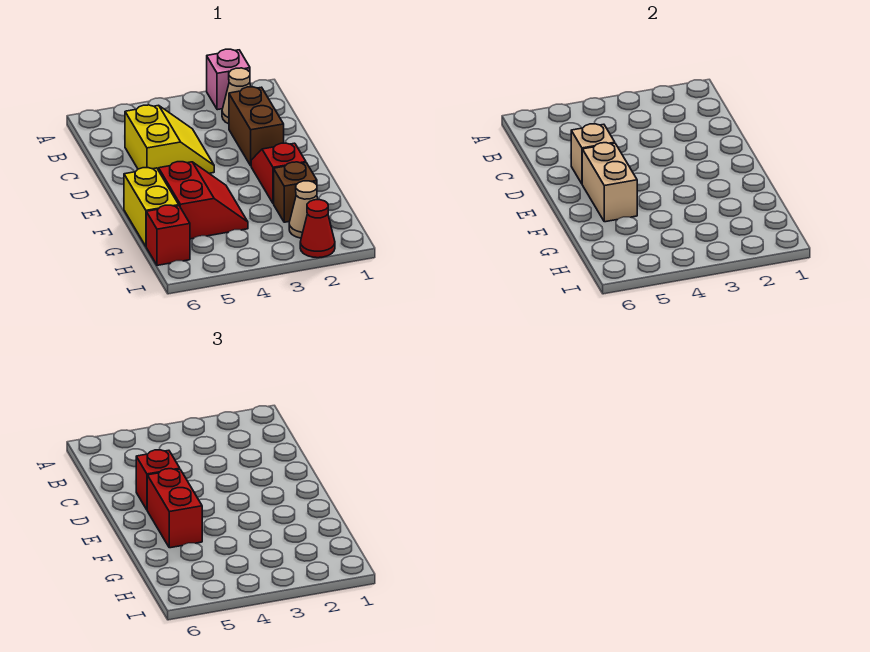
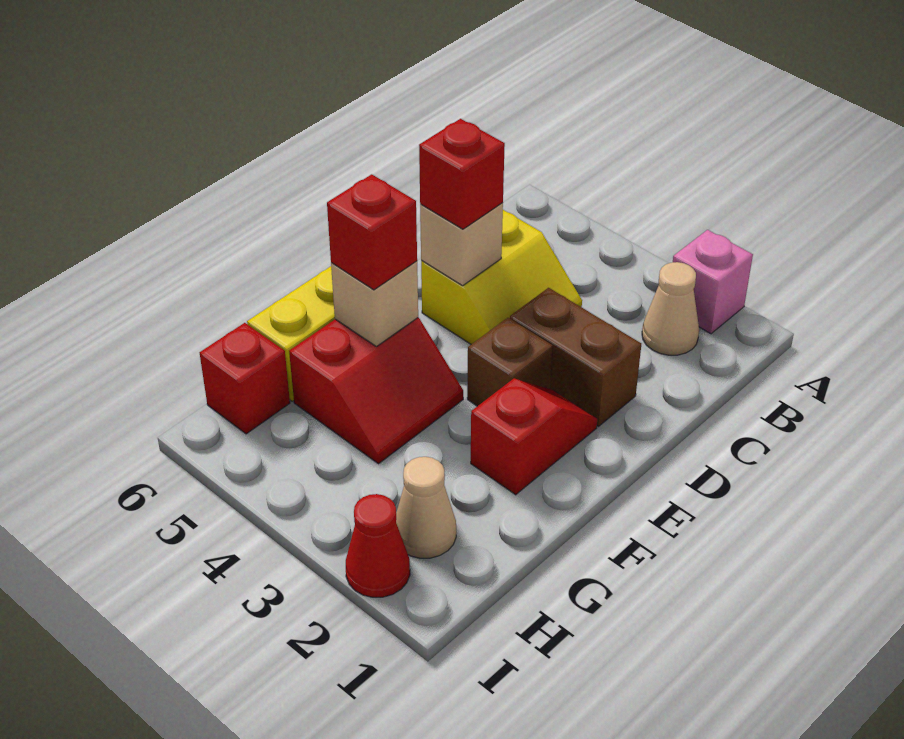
brown 1x2 brick [229,87,284,166] -> brown 1x2 brick turned to [510,288,641,426]
tan 1x2 brick [582,143,637,222] -> tan 1x1 brick [331,261,418,347]
red 1x2 brick [147,469,202,548] -> red 1x1 brick [327,174,417,290]
brown 1x1 brick [274,162,317,222] -> brown 1x1 brick moved to [467,318,553,406]

